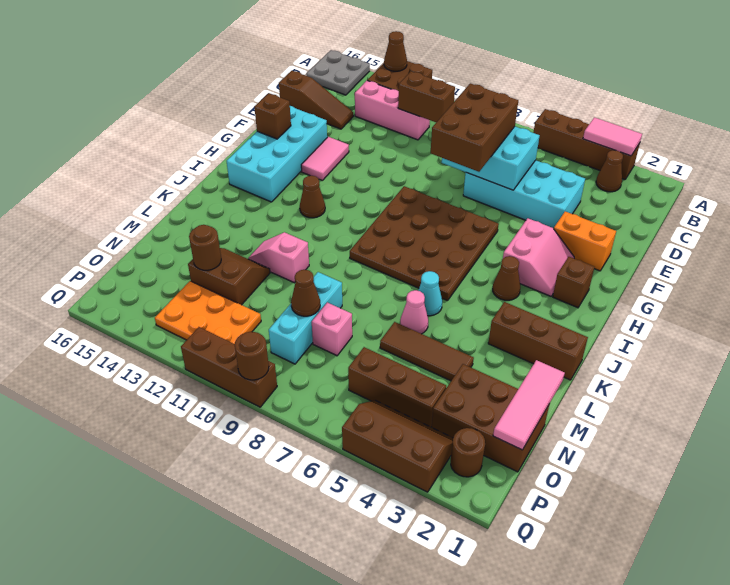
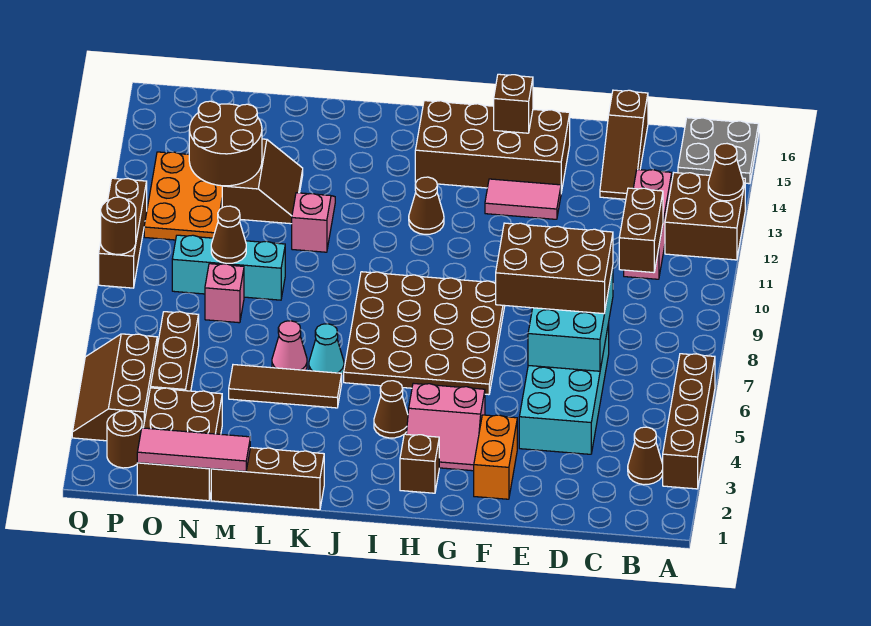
pink 1x2 tile [583,117,642,156] -> none
cyan 2x4 brick [227,106,327,202] -> brown 2x4 brick [415,101,570,192]
brown 1x3 brick [488,302,588,380] -> brown 1x3 brick turned to [211,448,324,510]
brown 1x3 tile [380,322,474,381] -> brown 1x3 tile turned to [229,365,342,408]
brown 1x1 round brick [189,225,221,270] -> brown 2x2 round brick [189,101,262,186]
brown 2x3 slope [342,400,453,492] -> brown 2x3 slope turned to [72,334,157,441]

